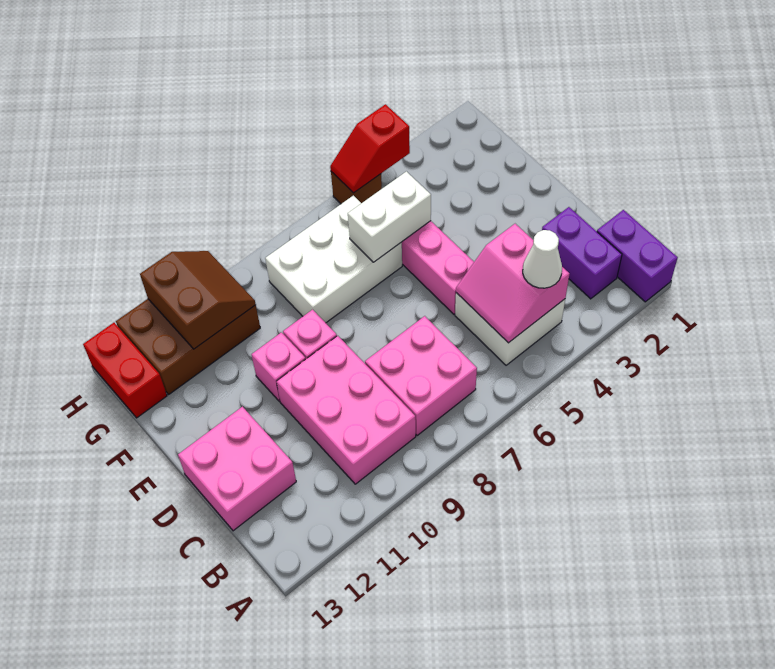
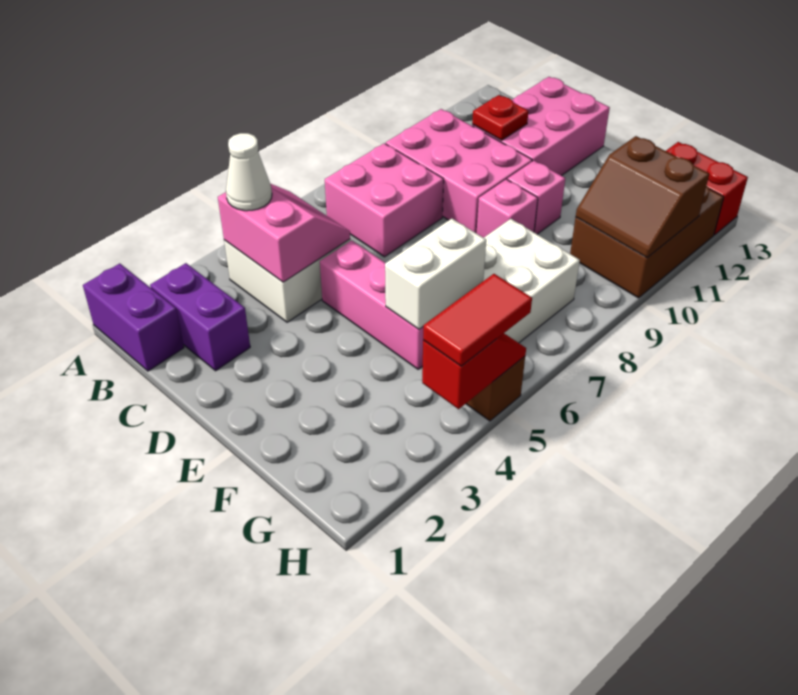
none -> red 1x1 plate [472,95,528,140]
pink 2x2 brick [178,407,296,531] -> pink 2x3 brick [472,77,610,176]
none -> red 1x2 tile [423,274,532,366]

